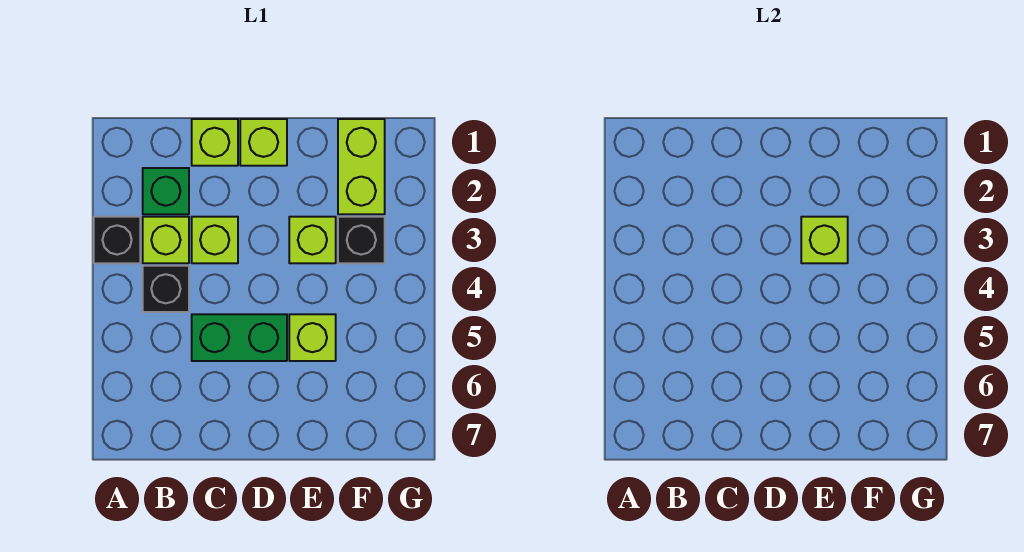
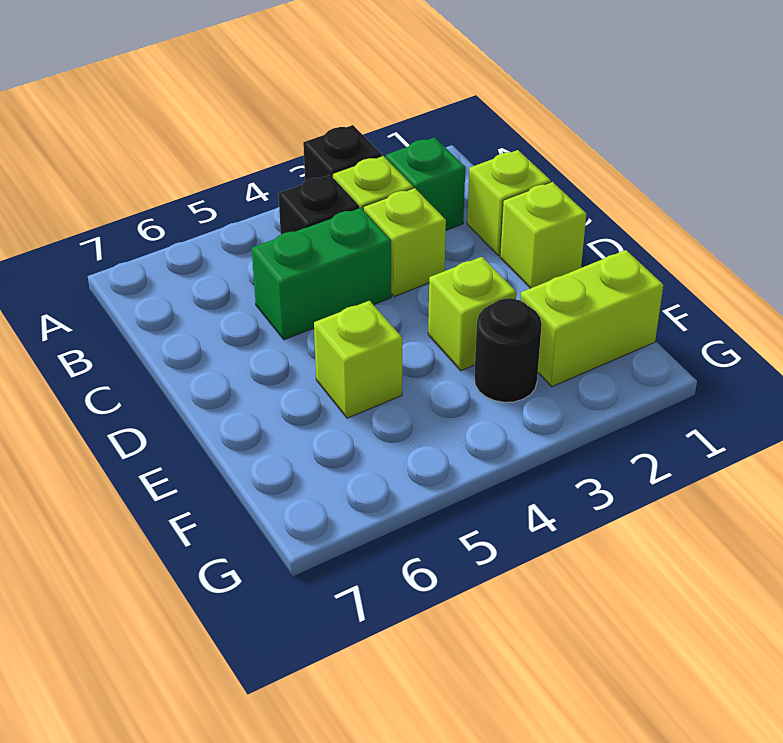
green 1x2 brick [192,314,287,361] -> green 1x2 brick turned to [252,208,391,340]
lime 1x1 brick [801,217,848,263] -> none
black 1x1 brick [338,217,385,263] -> black 1x1 round brick [474,298,542,402]

